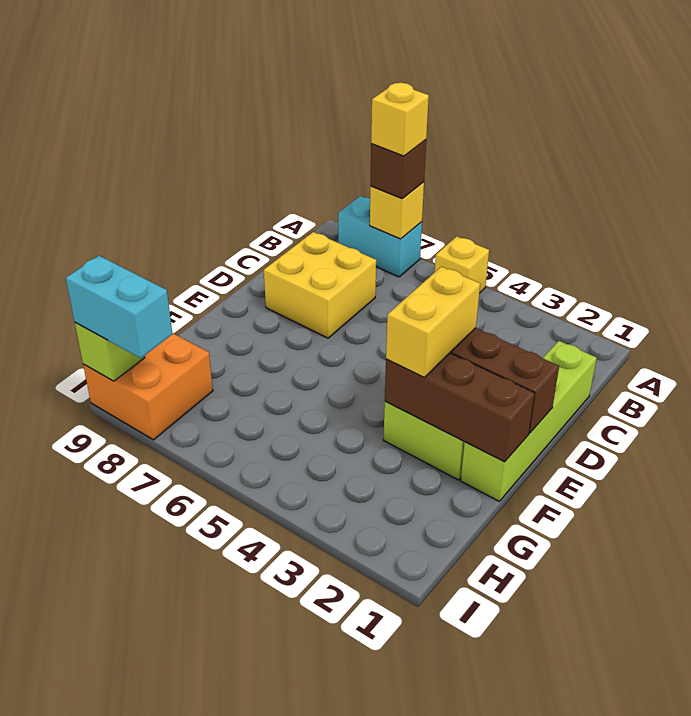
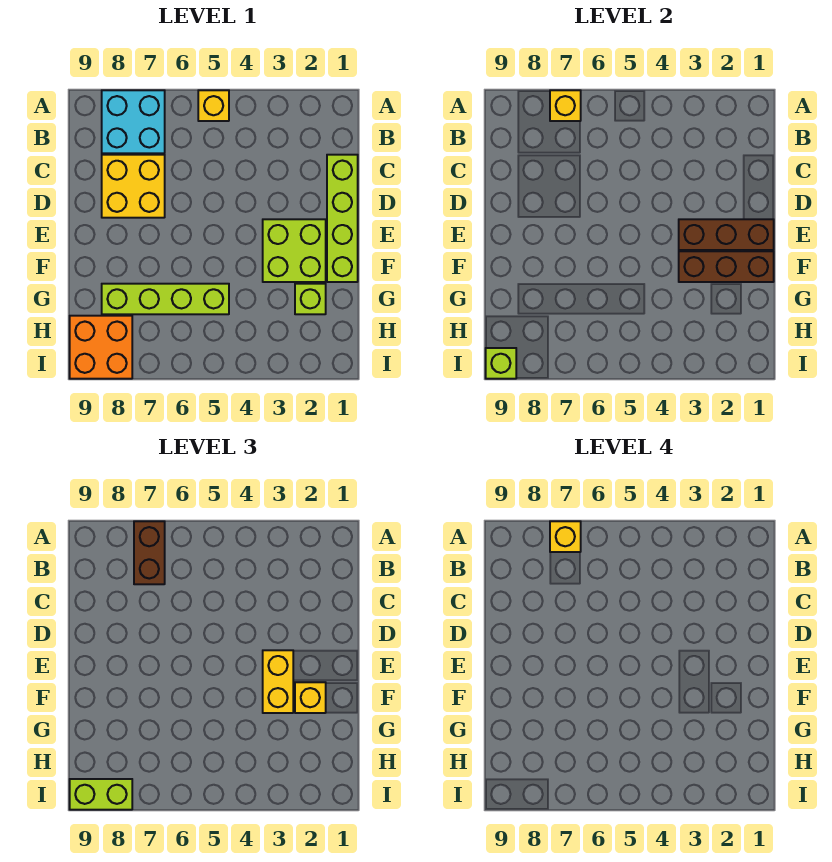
cyan 1x2 brick [338,196,422,277] -> cyan 2x2 brick [102,90,165,153]
brown 1x1 brick [370,140,426,199] -> brown 1x2 brick [134,521,165,584]
none -> yellow 1x1 brick [295,682,326,713]
none -> lime 1x1 brick [295,284,326,314]
none -> lime 1x4 brick [102,284,229,314]
cyan 1x2 brick [66,256,173,358] -> lime 1x2 brick [70,779,132,810]

